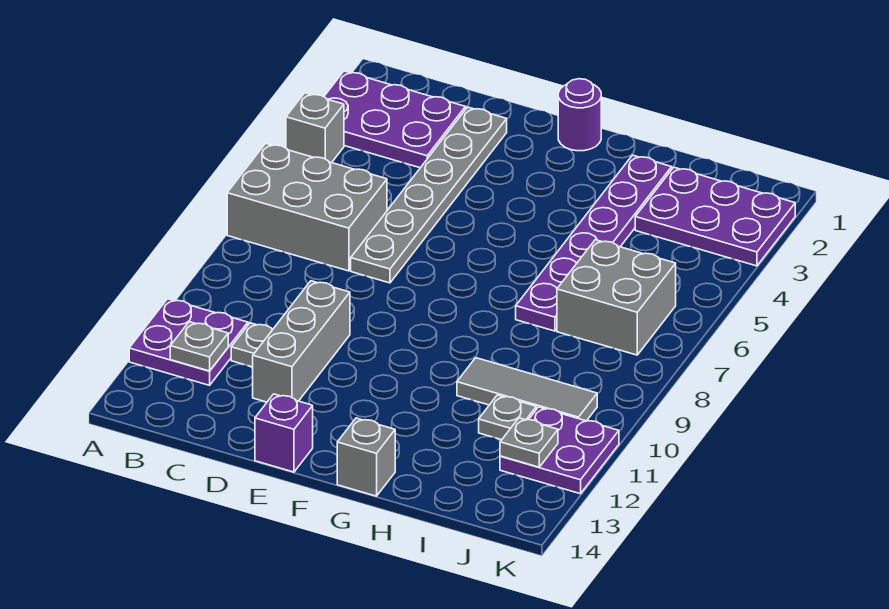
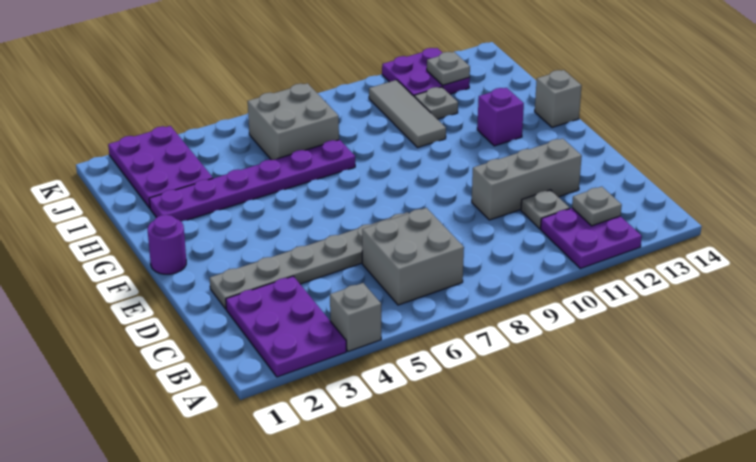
grey 2x3 brick [227,143,387,271] -> grey 2x2 brick [362,208,464,305]
purple 1x1 brick [255,394,313,472] -> purple 1x1 brick moved to [477,88,524,146]

